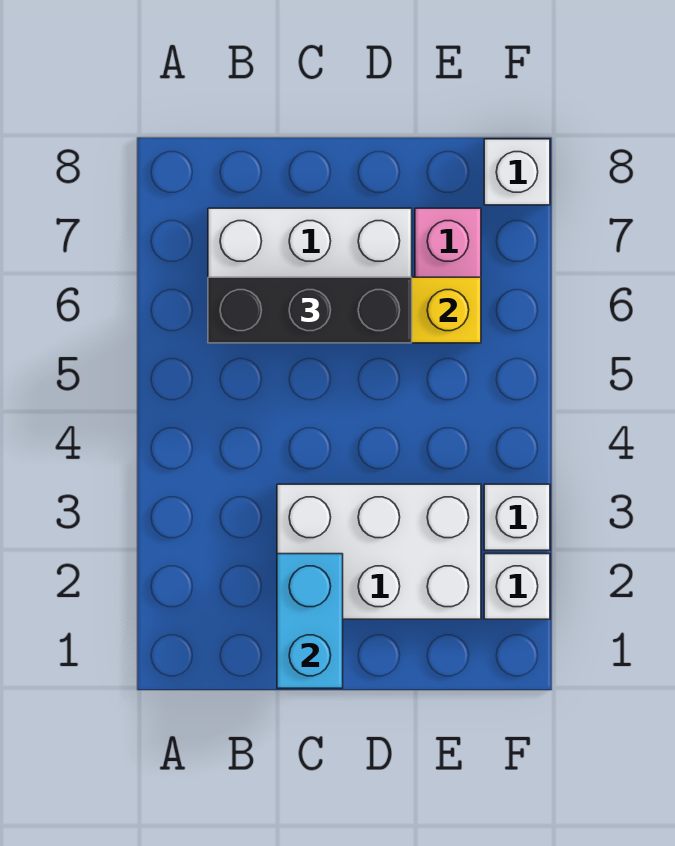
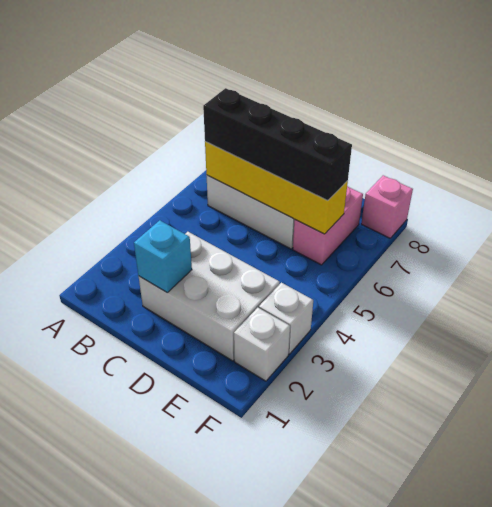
black 1x3 brick [208,277,412,343] -> black 1x4 brick [203,88,352,200]
cyan 1x2 brick [277,554,343,688] -> cyan 1x1 brick [134,220,192,292]
white 1x1 brick [484,139,550,205] -> pink 1x1 brick [361,175,413,238]

